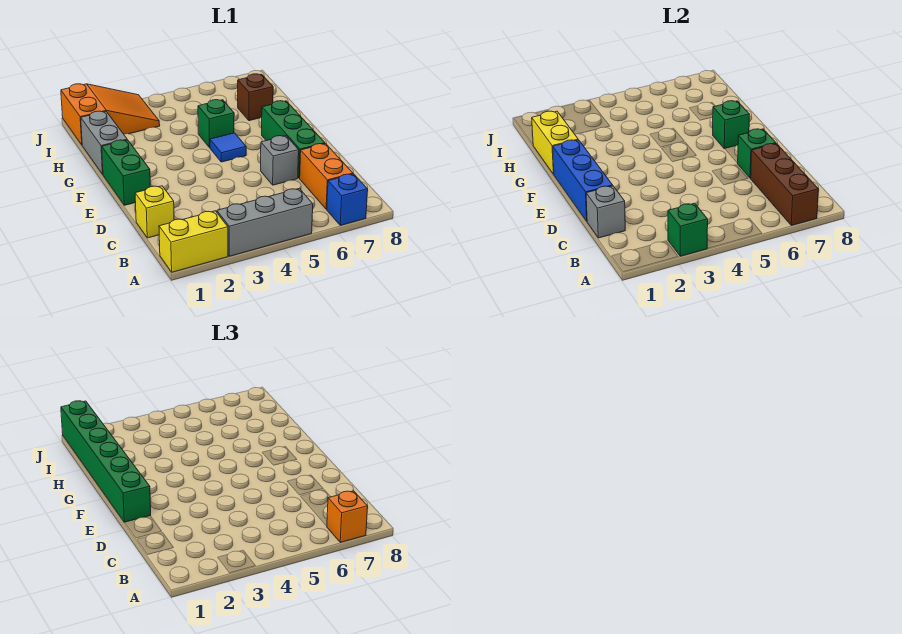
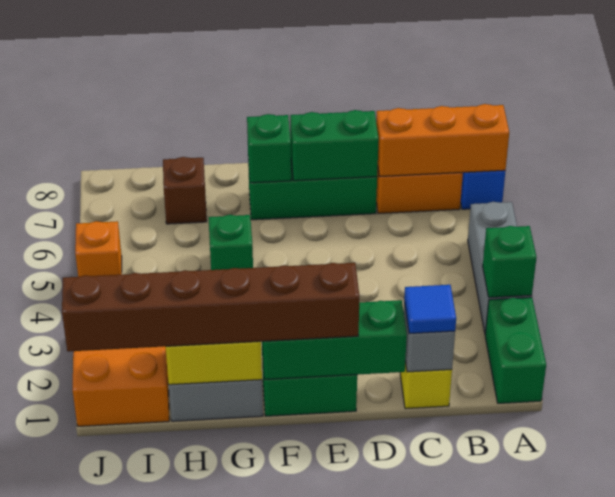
yellow 1x2 brick [159,211,228,272] -> green 1x2 brick [485,297,546,403]
brown 1x3 brick [751,144,819,225] -> orange 1x3 brick [376,104,509,177]
orange 1x1 brick [327,491,368,542] -> orange 1x1 brick moved to [75,221,122,277]
blue 1x3 brick [553,140,613,221] -> green 1x3 brick [262,300,407,380]
grey 1x1 brick [261,136,299,185] -> none
green 1x1 brick [738,129,776,178] -> green 1x2 brick [290,110,379,181]
green 1x6 brick [61,401,151,522] -> brown 1x6 brick [62,263,359,352]
blue 1x1 tile [210,133,246,162] -> blue 1x1 tile moved to [404,285,456,334]

